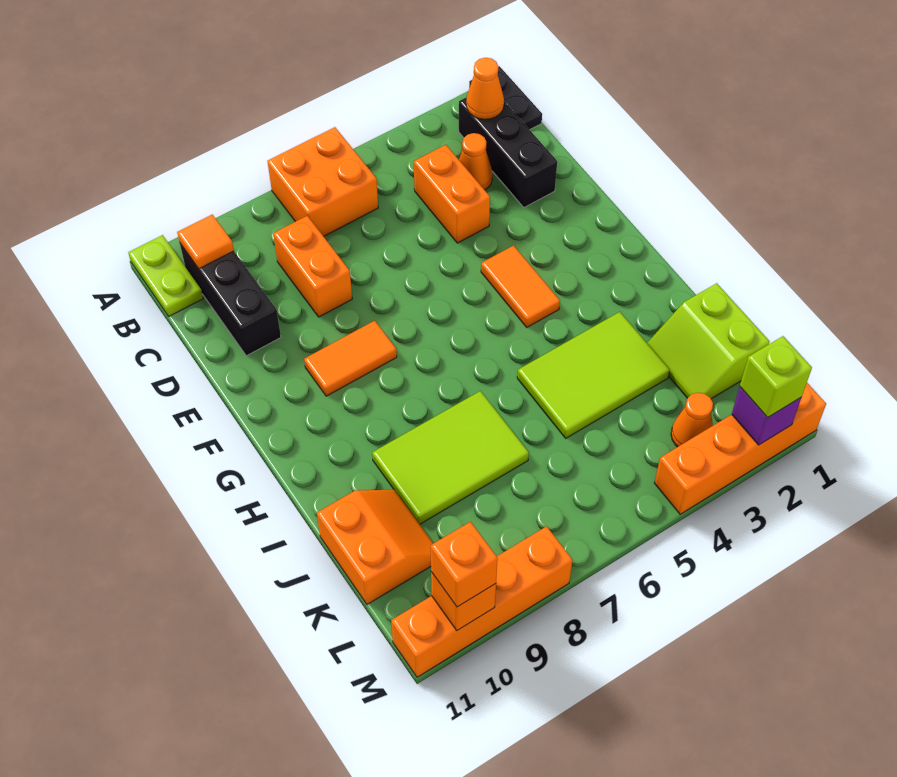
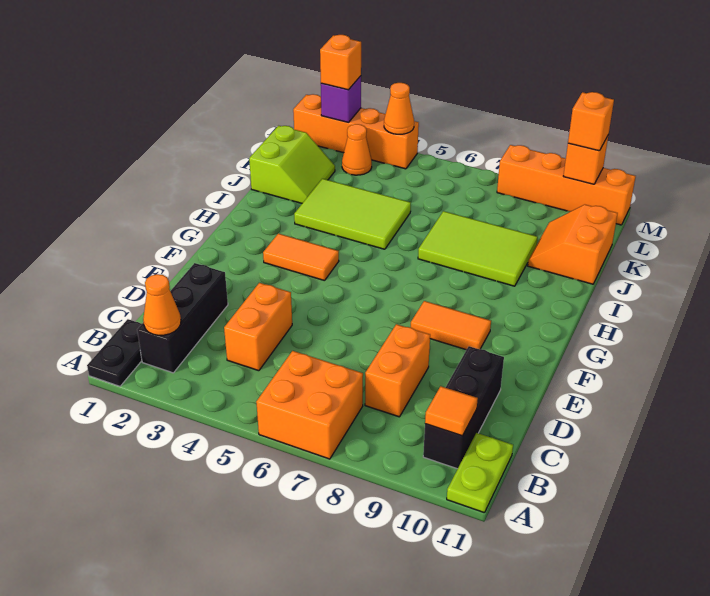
orange 1x1 cone [459,133,493,190] -> orange 1x1 cone moved to [384,83,414,134]
orange 1x2 tile [481,246,560,327] -> orange 1x2 tile turned to [263,234,339,281]
lime 1x1 brick [740,336,812,418] -> orange 1x1 brick [320,35,361,90]

